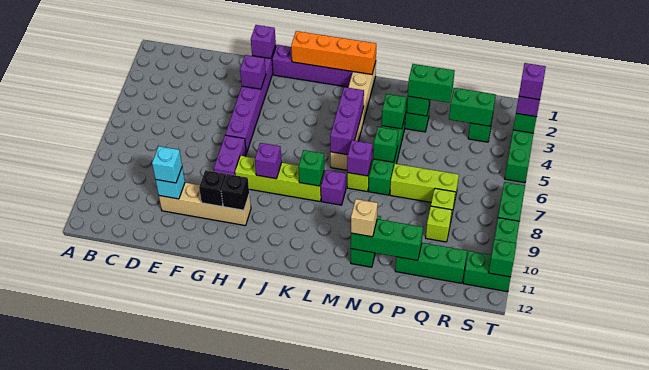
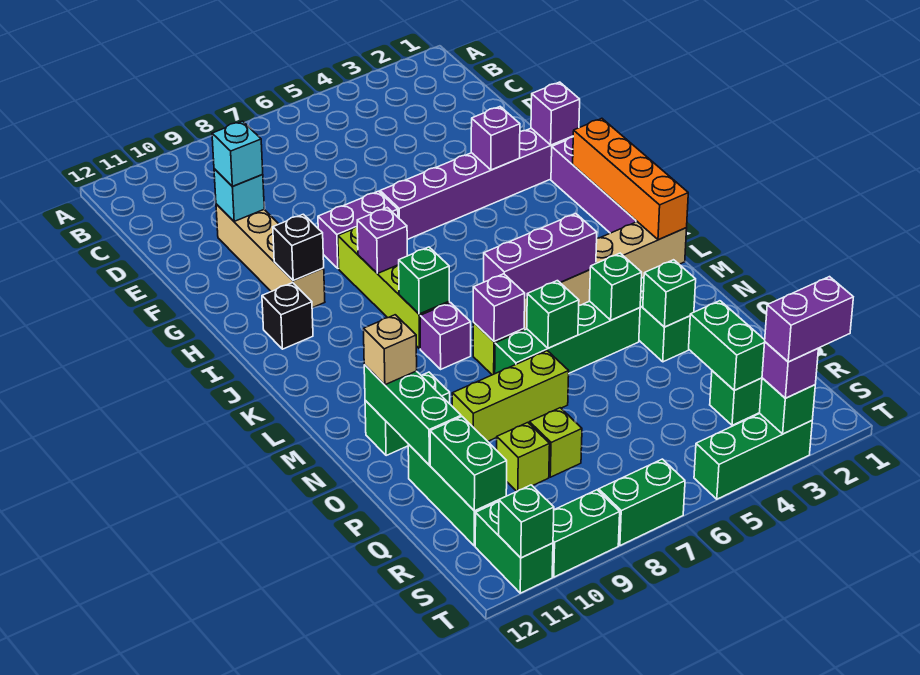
black 1x1 brick [199,170,226,206] -> black 1x1 brick moved to [262,283,313,349]
green 1x2 brick [408,64,455,103] -> green 1x2 brick moved to [430,417,507,511]
lime 1x3 brick [390,164,459,203] -> lime 1x3 brick turned to [452,351,569,441]
purple 1x1 brick [519,63,546,100] -> purple 1x2 brick [765,277,853,362]

